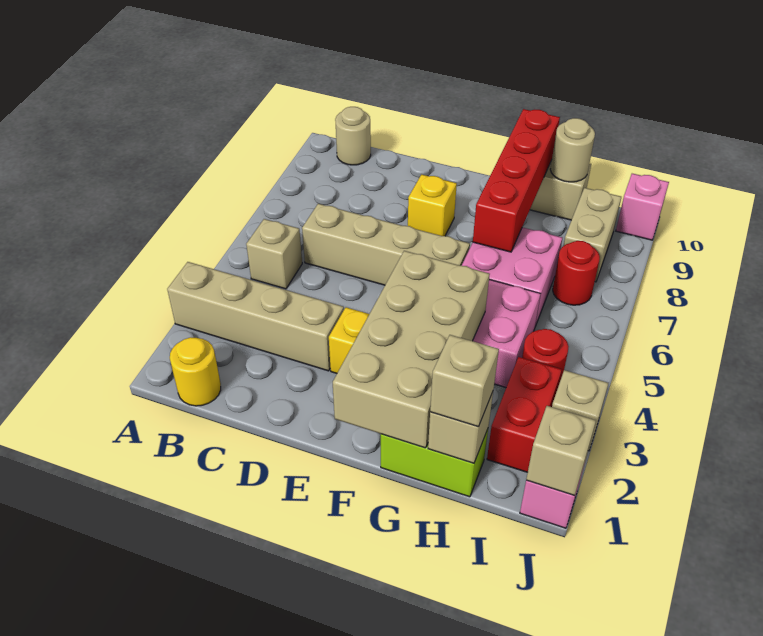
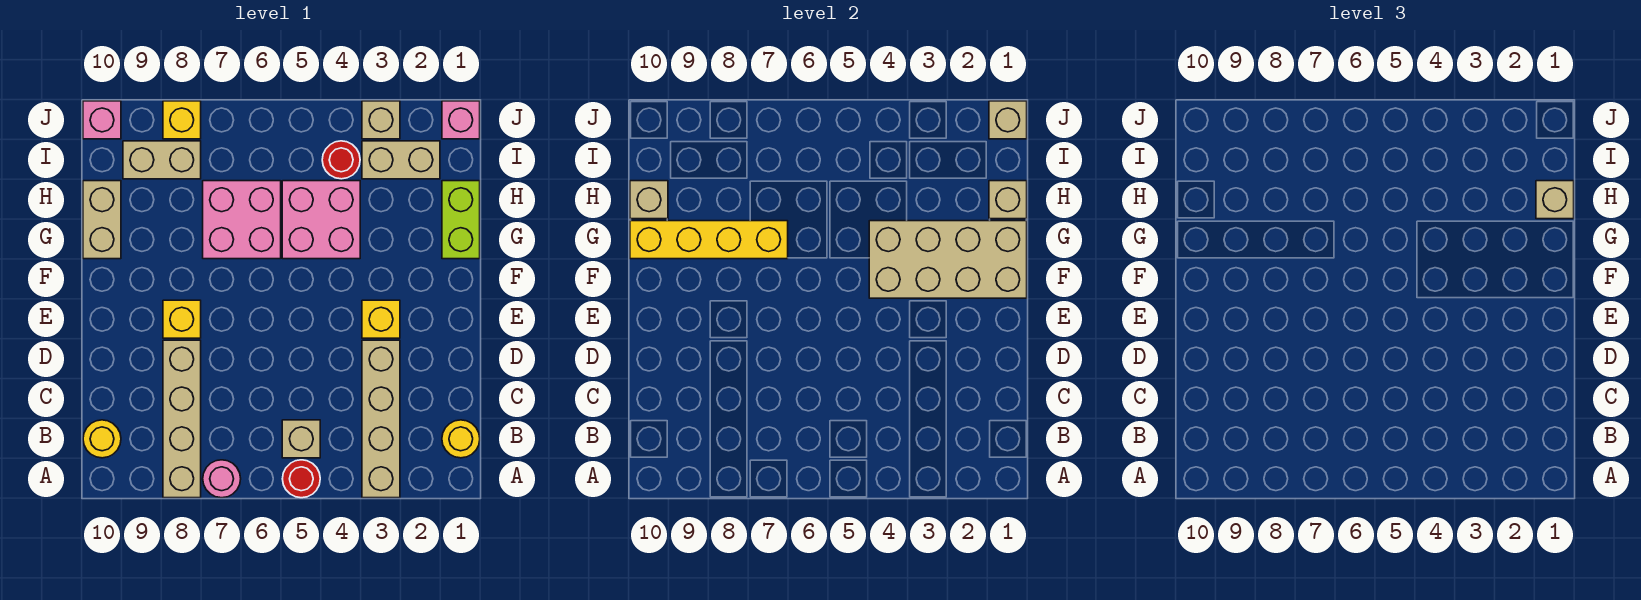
none -> pink 1x1 round brick [203,460,241,498]
tan 1x1 round brick [335,107,371,165] -> yellow 1x1 round brick [83,420,121,458]
tan 1x4 brick [302,204,470,285] -> tan 1x4 brick moved to [163,340,201,498]
red 1x4 brick [473,109,560,252] -> yellow 1x4 brick [630,221,788,259]
tan 1x1 round brick [550,118,595,182] -> tan 1x1 brick [630,181,668,219]
red 1x2 brick [487,357,562,472] -> tan 1x2 brick [362,141,440,179]
red 1x1 round brick [553,241,600,305] -> red 1x1 round brick moved to [282,460,320,498]
none -> yellow 1x1 brick [163,101,201,139]

